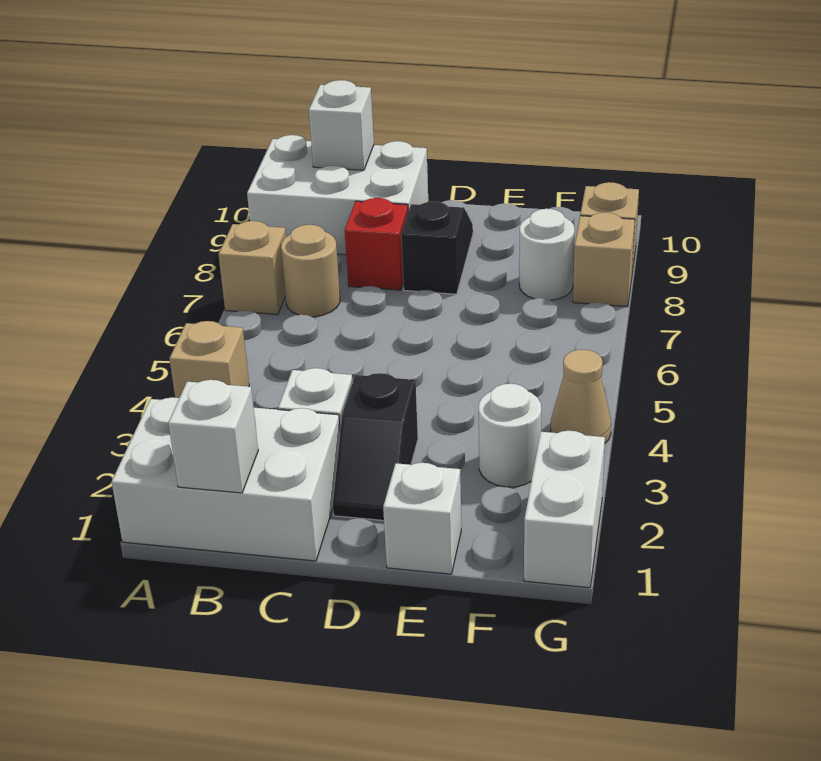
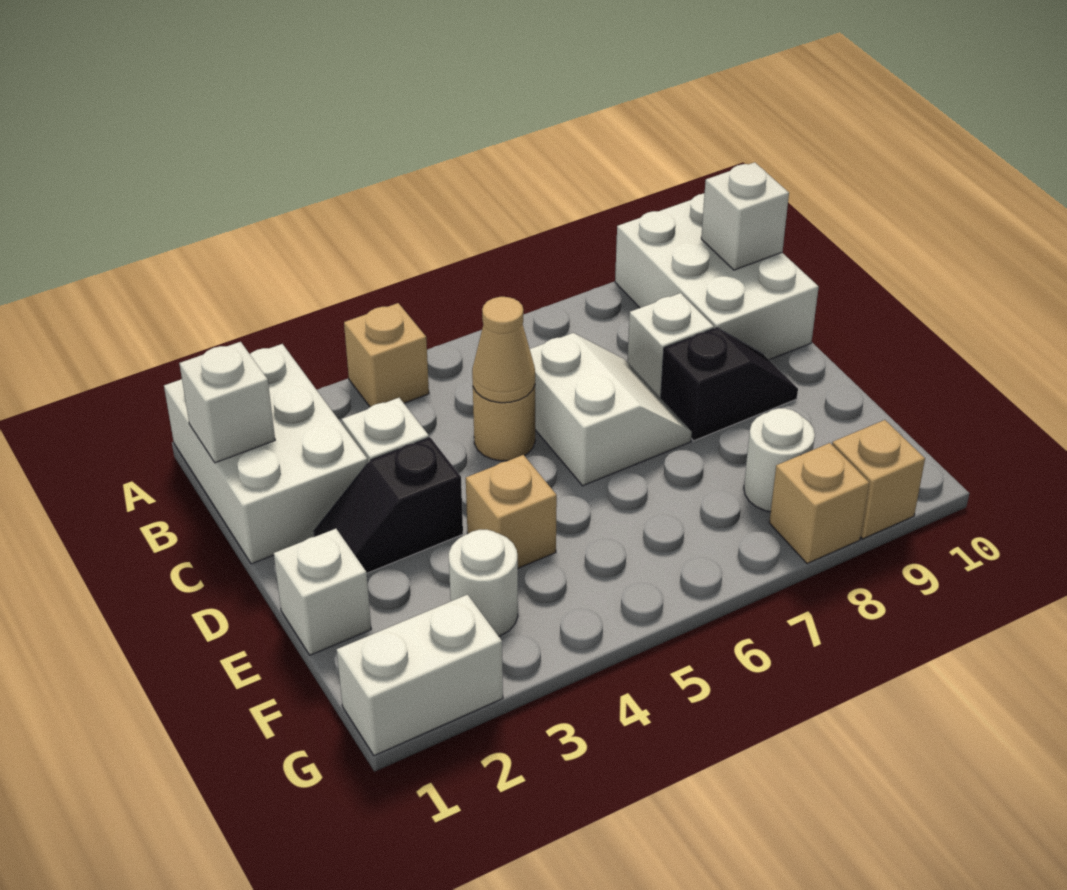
tan 1x1 brick [218,221,286,315] -> tan 1x1 brick moved to [466,455,557,568]
tan 1x1 round brick [281,225,340,317] -> tan 1x1 round brick moved to [473,386,535,461]
none -> white 2x2 slope [530,333,692,486]
red 1x1 brick [345,198,408,290] -> white 1x1 brick [627,293,714,398]
tan 1x1 cone [551,350,611,443] -> tan 1x1 cone moved to [472,297,535,403]

